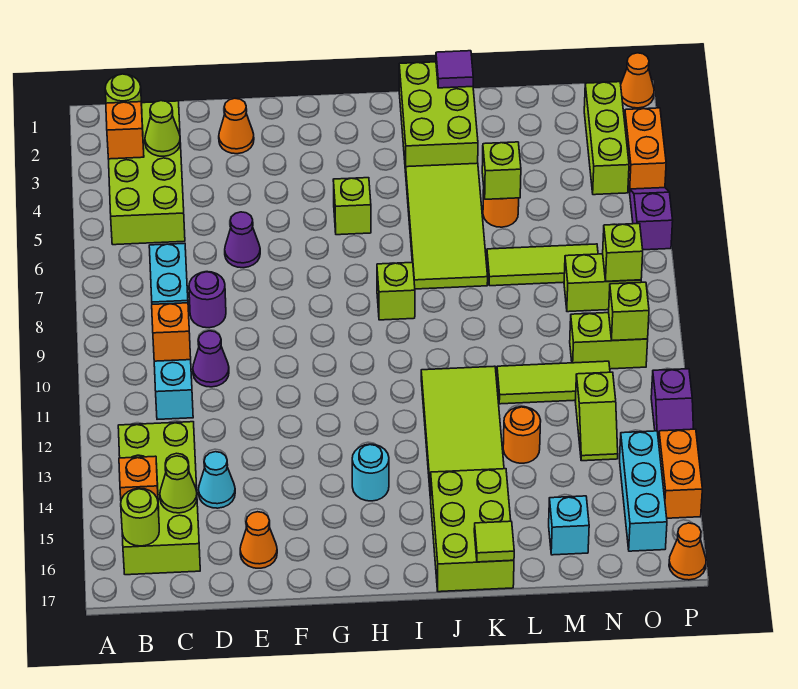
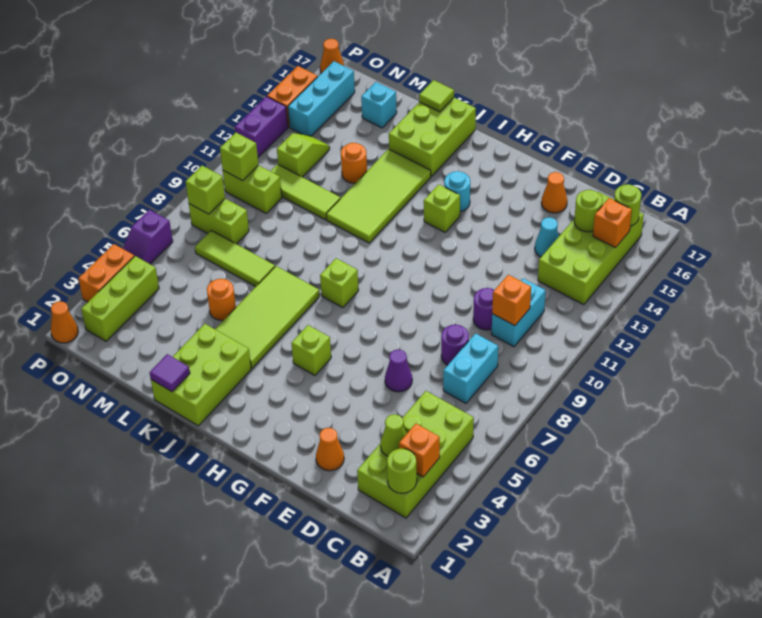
lime 1x1 cone [160,456,197,513] -> lime 1x1 round brick [574,190,603,232]
purple 1x1 cone [193,331,229,387] -> purple 1x1 round brick [473,288,494,330]
lime 1x1 brick [482,142,521,199] -> lime 1x1 brick moved to [424,184,460,232]
purple 1x2 slope [651,369,693,441] -> purple 1x2 brick [235,96,288,157]

